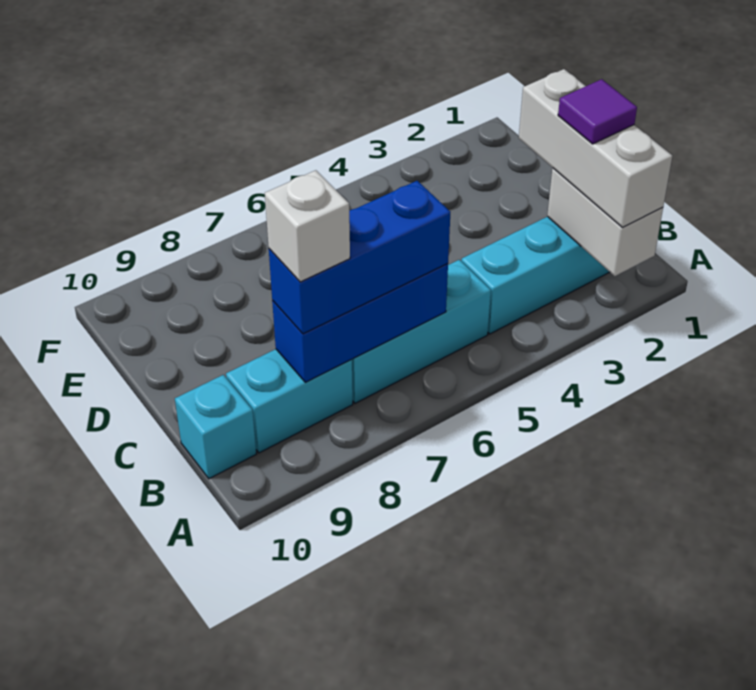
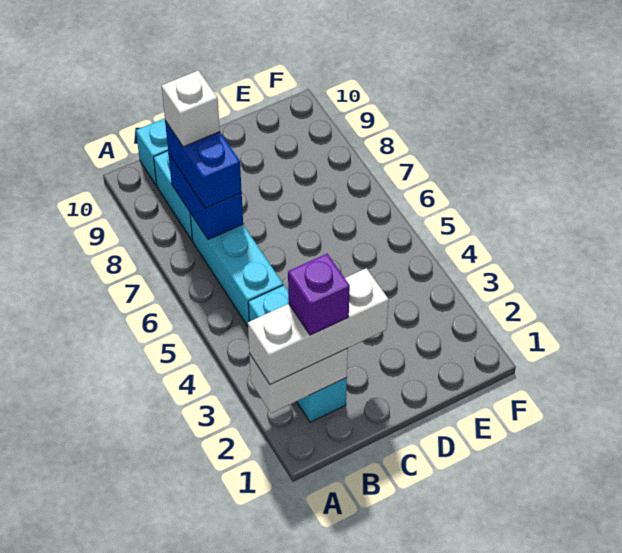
purple 1x1 tile [558,79,637,144] -> purple 1x1 brick [288,254,350,335]
blue 1x3 brick [272,264,448,382] -> blue 1x2 brick [168,153,243,239]
blue 1x3 brick [269,181,450,334] -> blue 1x2 brick [165,121,242,208]

